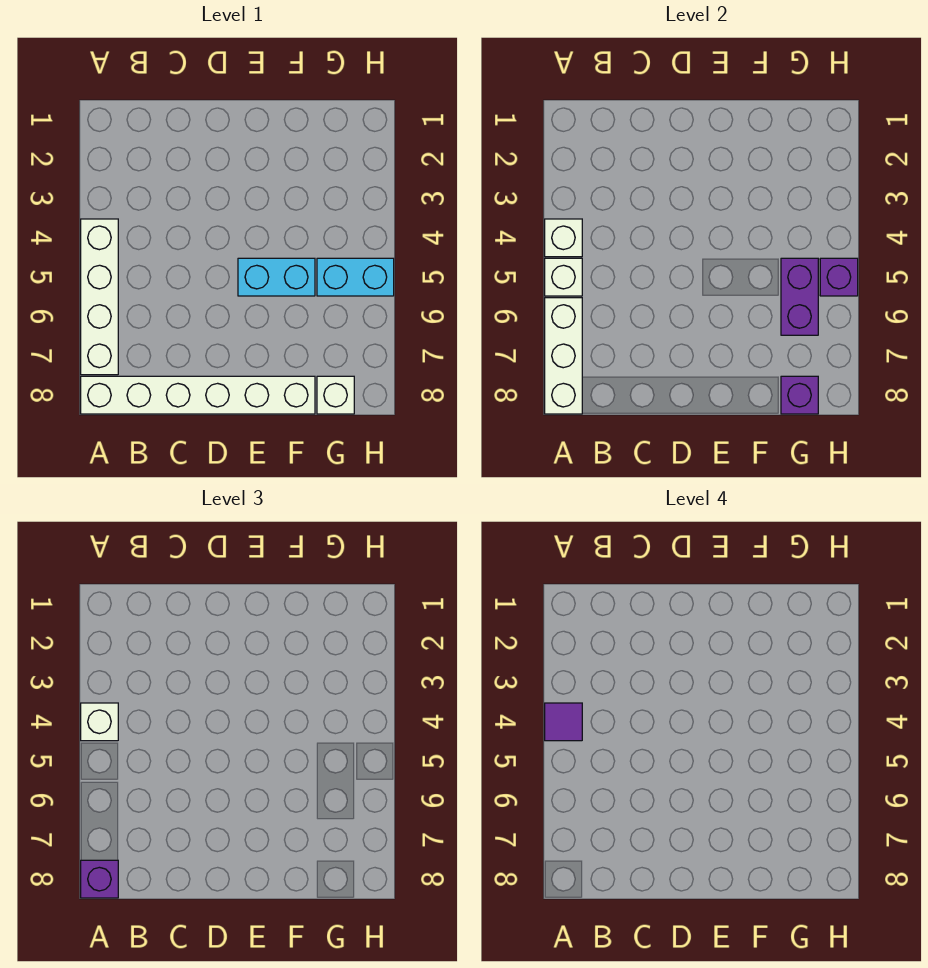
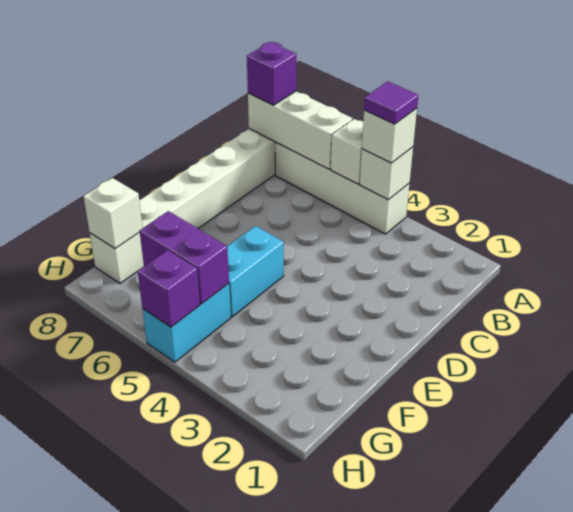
purple 1x1 brick [781,376,818,414] -> white 1x1 brick [84,178,143,249]

